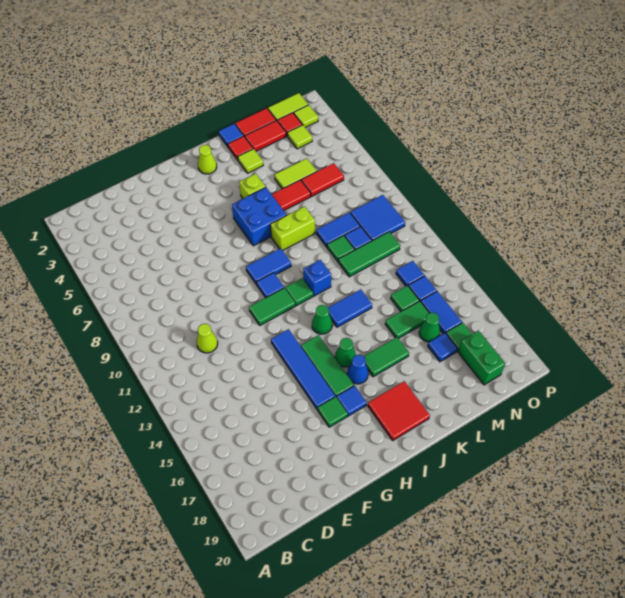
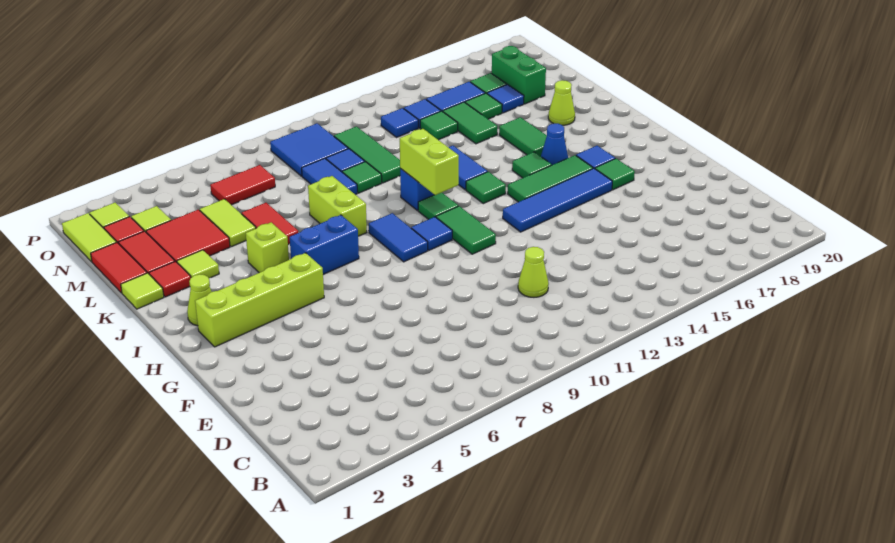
none -> lime 1x4 brick [195,253,324,347]
blue 2x2 brick [232,187,287,246] -> blue 1x2 brick [290,215,359,275]
none -> lime 1x2 brick [400,129,459,195]
green 1x1 cone [312,305,332,334] -> green 1x1 tile [466,172,506,204]
green 1x1 cone [335,338,356,367] -> green 1x1 tile [512,152,552,178]
red 2x2 tile [368,381,430,440] -> red 2x2 tile moved to [146,210,230,262]
blue 1x1 tile [219,124,244,147] -> lime 1x1 tile [121,273,164,309]
none -> lime 1x1 cone [548,80,575,125]
red 1x2 tile [301,163,344,197] -> red 1x2 tile turned to [210,165,275,205]
green 1x1 cone [419,313,440,342] -> green 1x1 tile [465,93,502,119]
green 1x2 brick [458,331,505,385] -> green 1x2 brick turned to [492,46,546,104]

